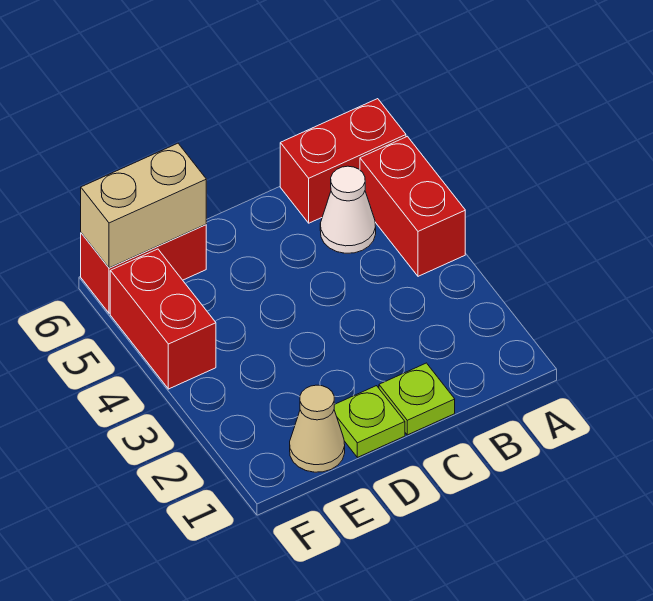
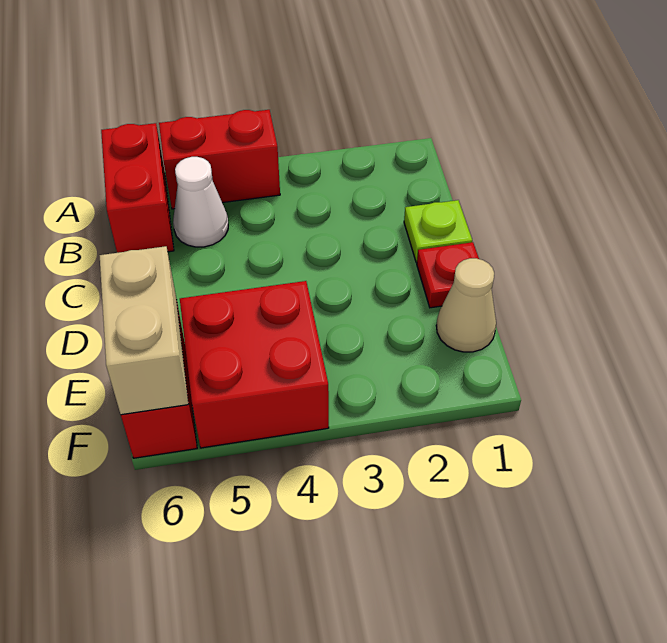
lime 1x1 plate [334,386,405,457] -> red 1x1 plate [417,242,479,308]
red 1x2 brick [110,249,216,389] -> red 2x2 brick [180,281,329,448]

